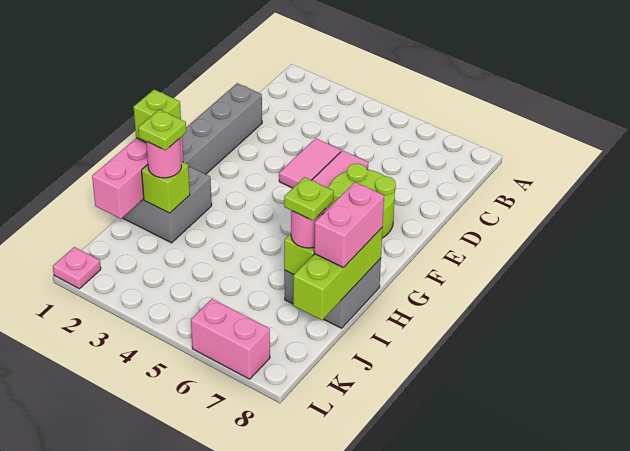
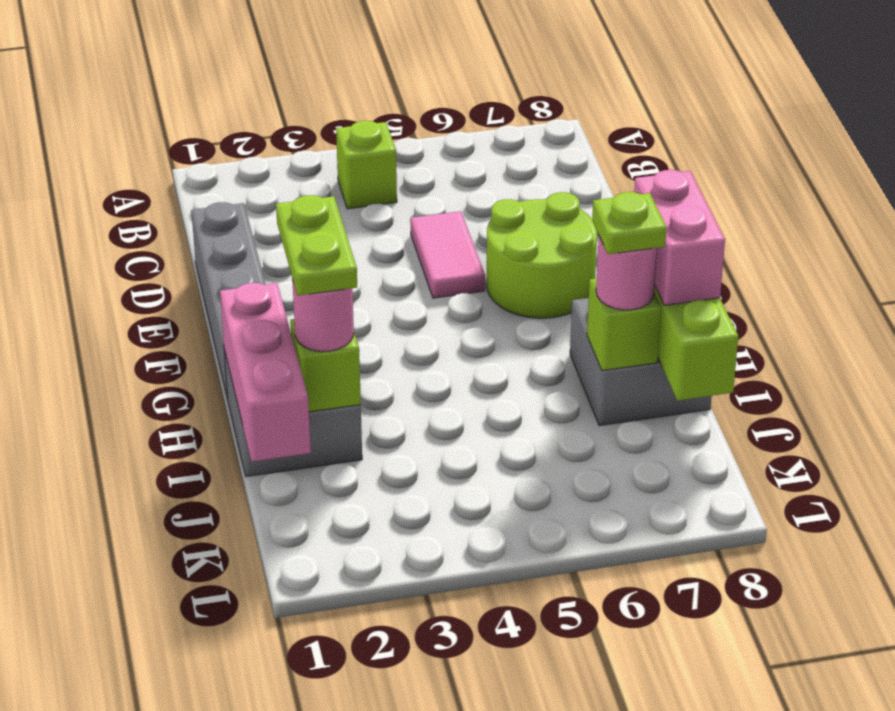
pink 1x2 tile [279,138,341,188] -> none
lime 1x1 brick [134,90,181,142] -> lime 1x1 brick moved to [336,121,397,209]
lime 1x1 plate [138,110,186,150] -> lime 1x2 plate [276,195,357,295]
pink 1x1 plate [53,247,101,289] -> none
pink 1x2 brick [191,299,270,379] -> none

